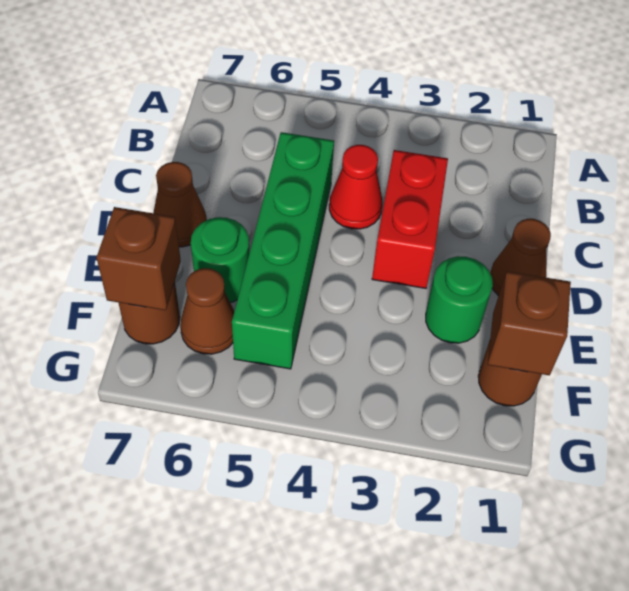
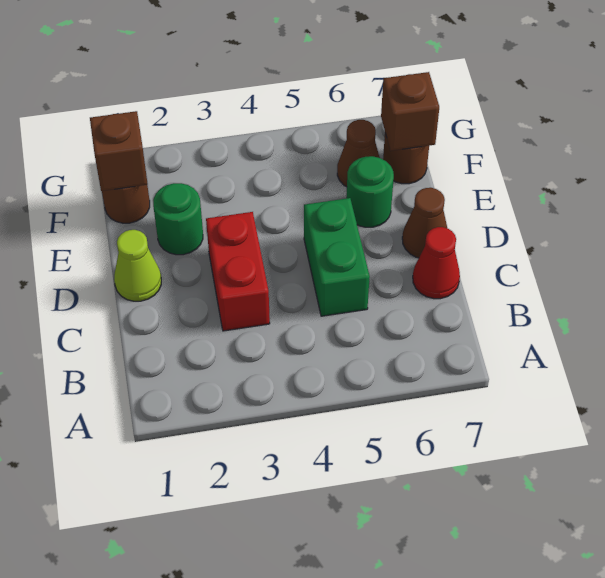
red 1x1 cone [329,145,382,229] -> red 1x1 cone moved to [413,227,460,299]
green 1x4 brick [232,132,334,369] -> green 1x2 brick [304,198,370,316]
brown 1x1 cone [490,219,551,296] -> lime 1x1 cone [114,230,161,301]

